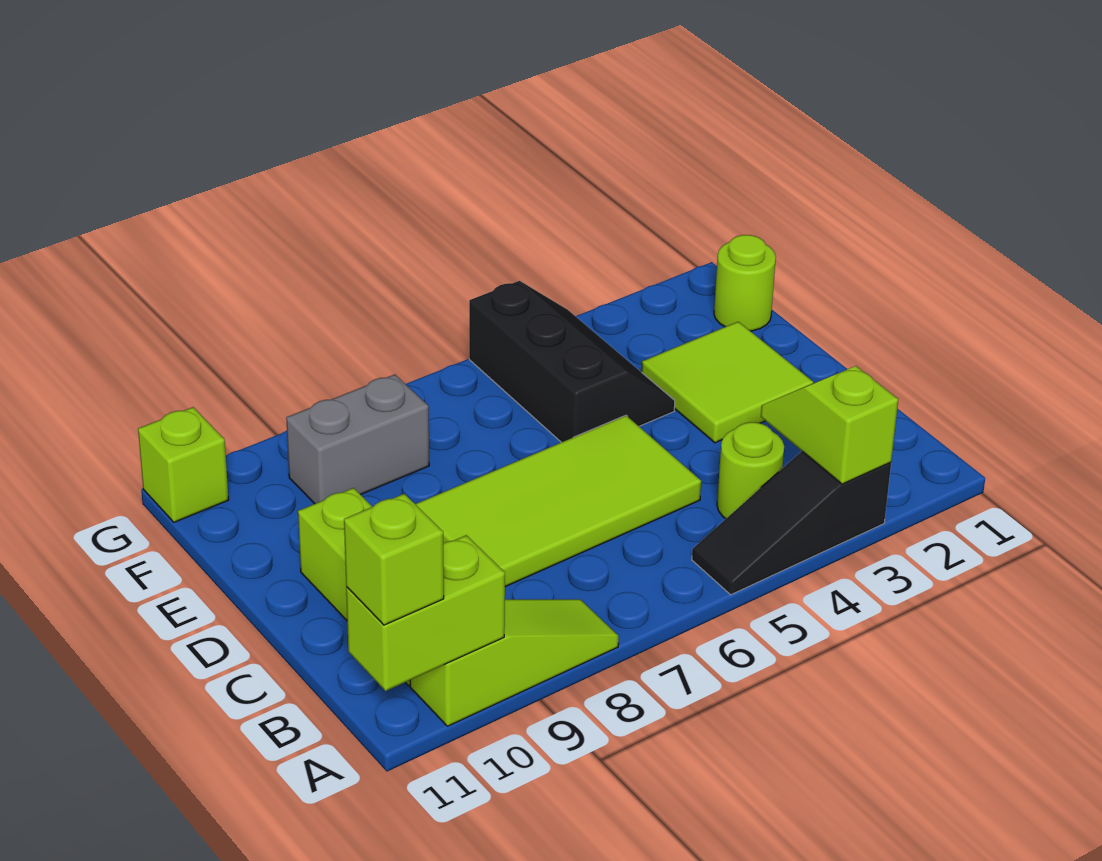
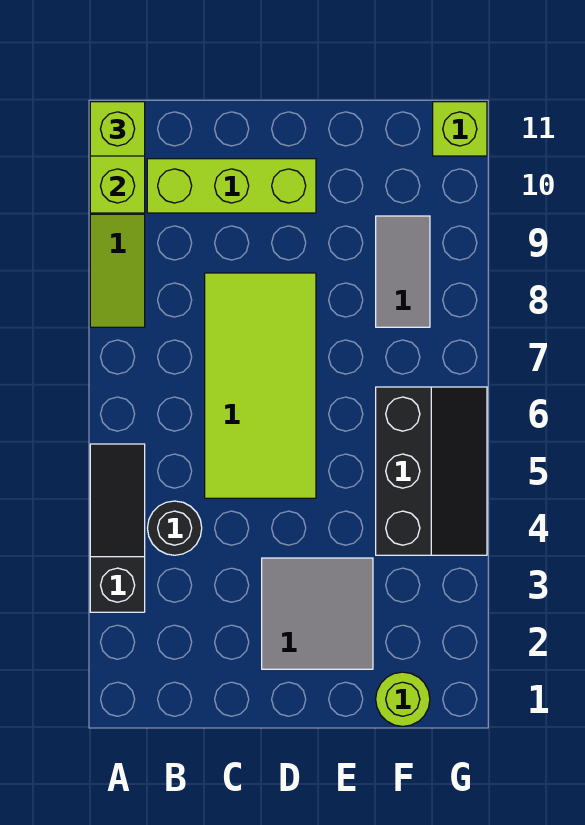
lime 1x2 slope [761,366,898,484] -> none
lime 1x1 round brick [717,422,784,519] -> black 1x1 round brick [148,501,202,555]
lime 2x2 tile [642,322,813,443] -> grey 2x2 tile [262,558,373,669]
black 2x3 slope [469,281,675,442] -> black 2x3 slope turned to [376,387,487,555]
grey 1x2 brick [286,374,429,504] -> grey 1x2 tile [376,216,430,327]

